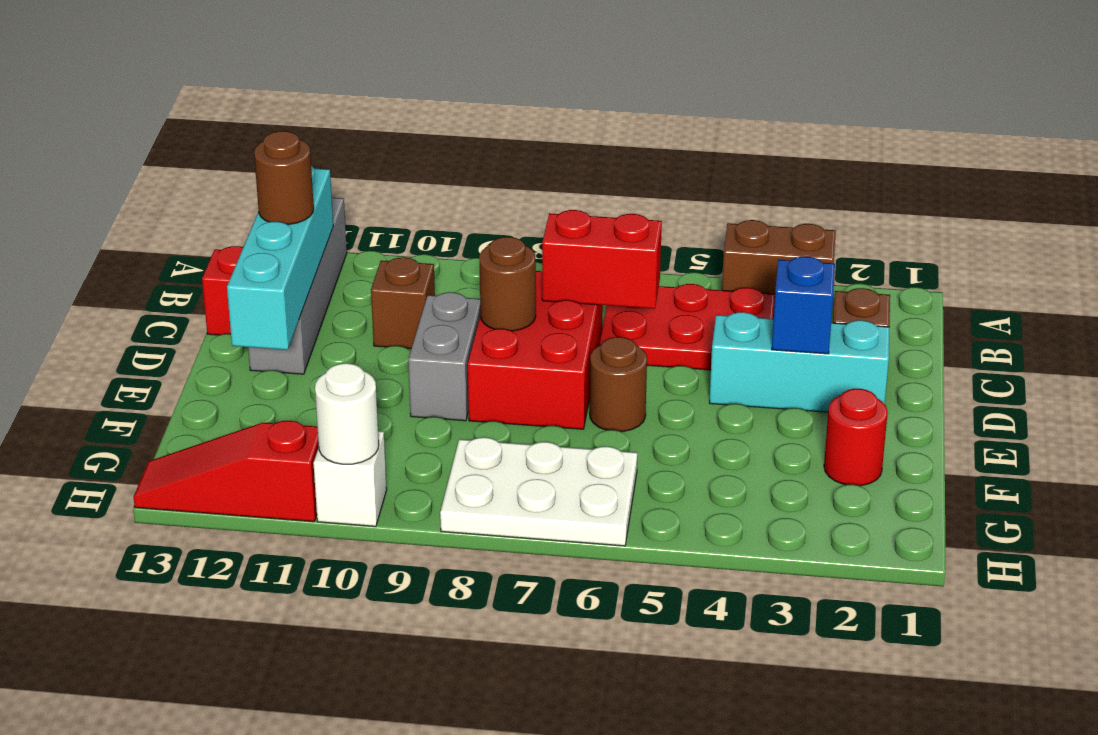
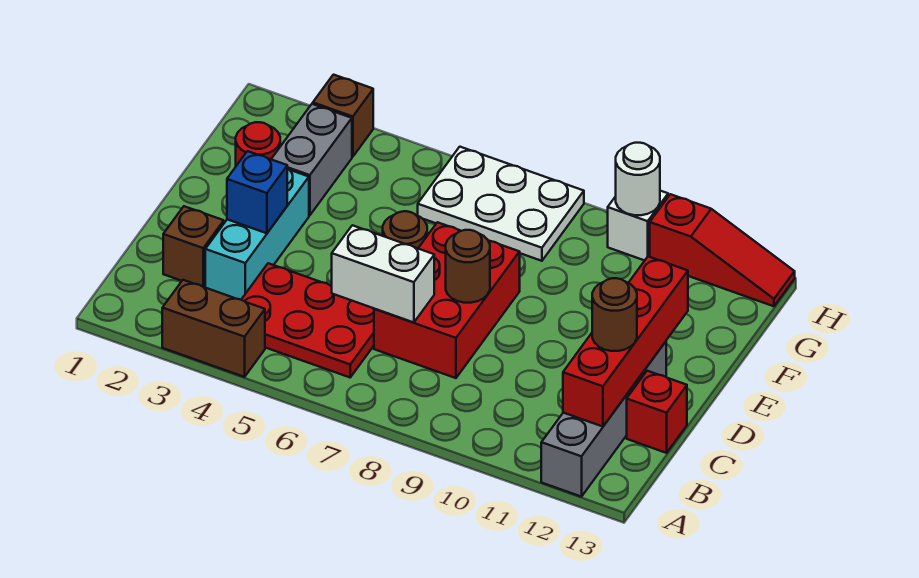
cyan 1x4 brick [227,166,333,350] -> red 1x4 brick [563,257,688,427]
red 1x2 brick [542,210,662,309] -> white 1x2 brick [332,225,434,322]
brown 1x1 brick [371,257,435,349] -> brown 1x1 brick moved to [313,75,373,157]
cyan 1x3 brick [709,312,890,412] -> cyan 1x3 brick turned to [205,169,309,300]
grey 1x2 brick [408,292,481,421] -> grey 1x2 brick moved to [271,104,352,215]

